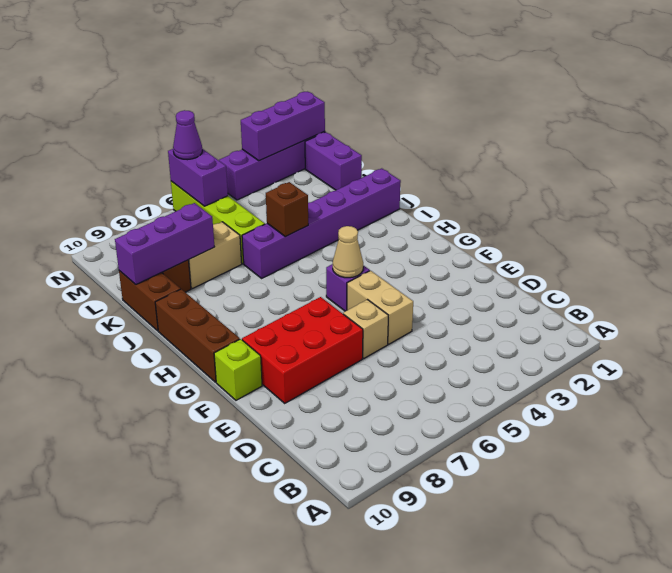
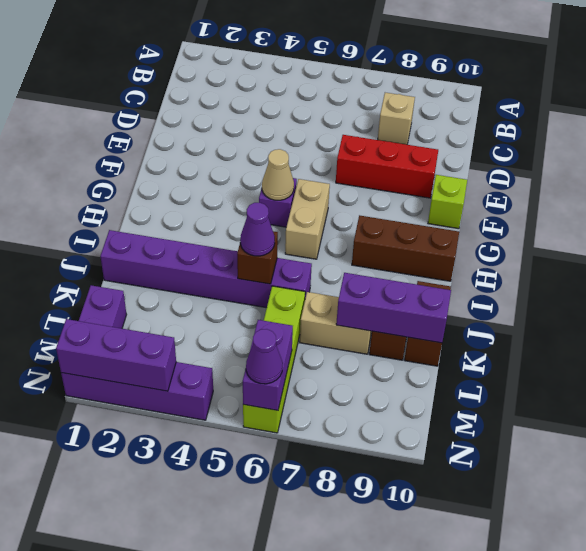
tan 1x2 brick [347,271,413,344] -> tan 1x2 brick moved to [285,179,330,259]
tan 1x1 brick [343,300,389,358] -> tan 1x1 brick moved to [378,93,415,145]
red 2x3 brick [242,297,363,403] -> red 1x3 brick [336,135,438,198]
brown 1x3 brick [155,289,240,382] -> brown 1x3 brick turned to [352,215,459,281]
none -> purple 1x1 cone [240,203,275,256]

